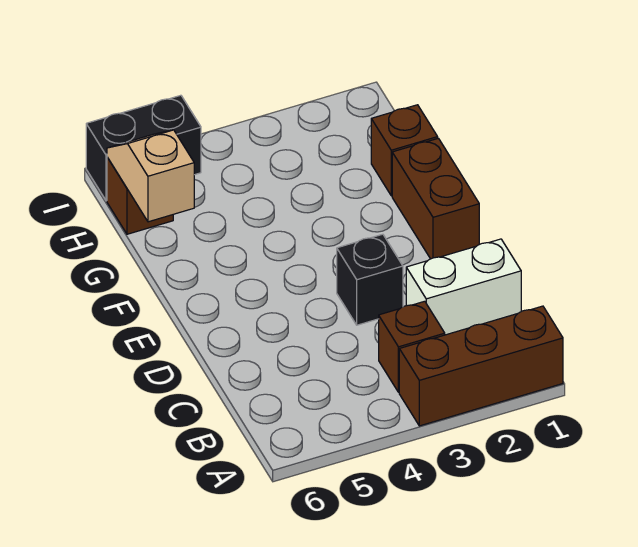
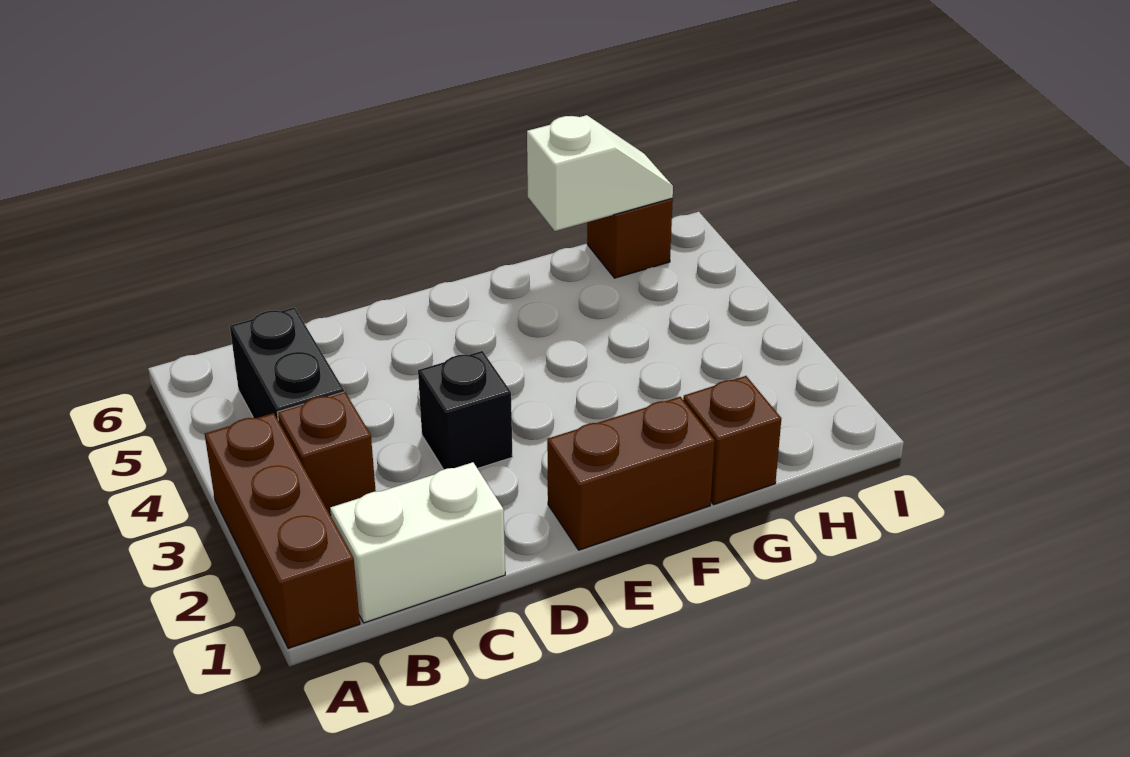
white 1x2 brick [406,239,521,335] -> white 1x2 brick turned to [330,462,505,623]
tan 1x2 slope [107,130,194,222] -> white 1x2 slope [527,115,673,231]
black 1x2 brick [86,95,201,201] -> black 1x2 brick moved to [230,307,344,419]

